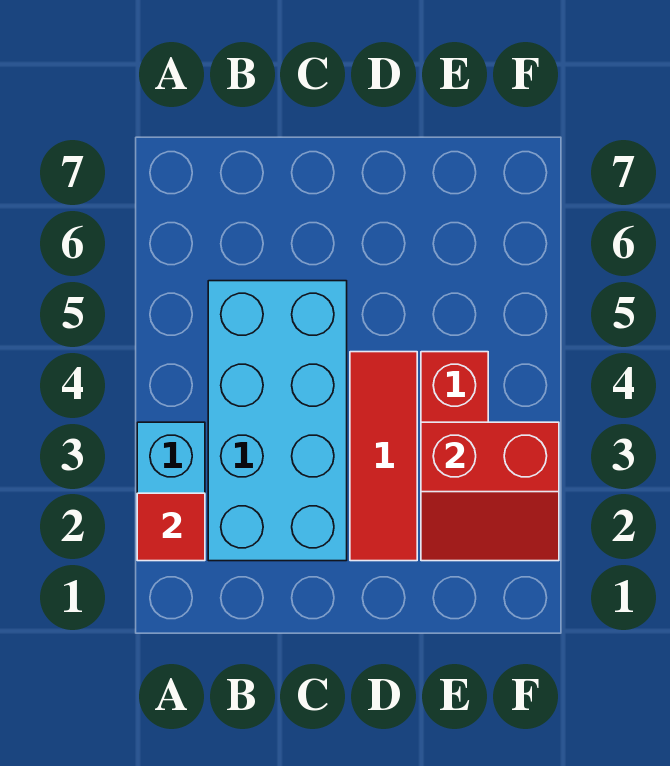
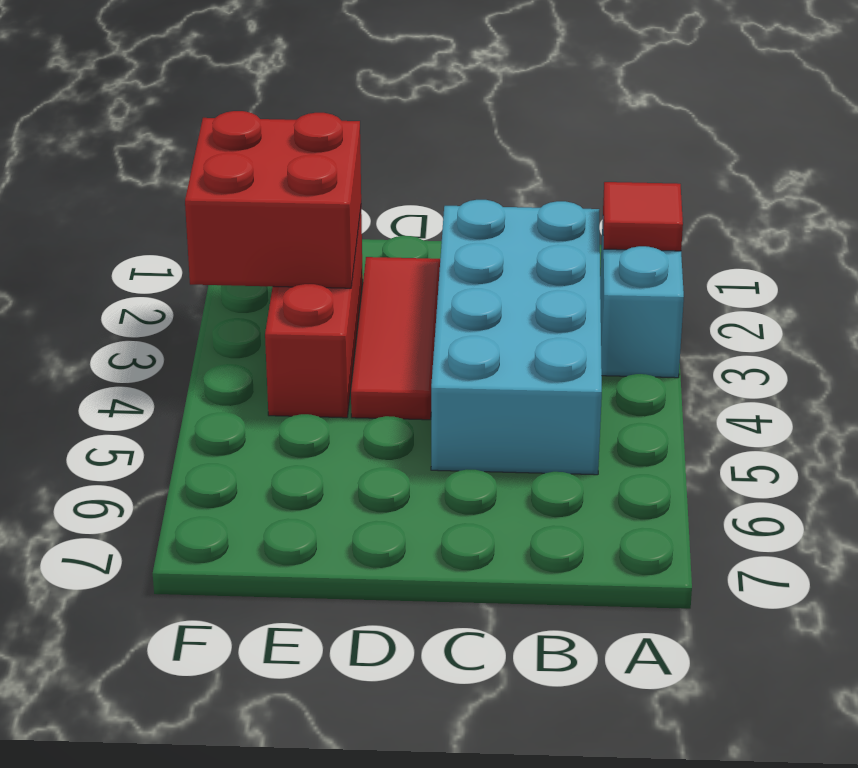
red 2x2 slope [421,422,559,561] -> red 2x2 brick [185,111,361,288]

